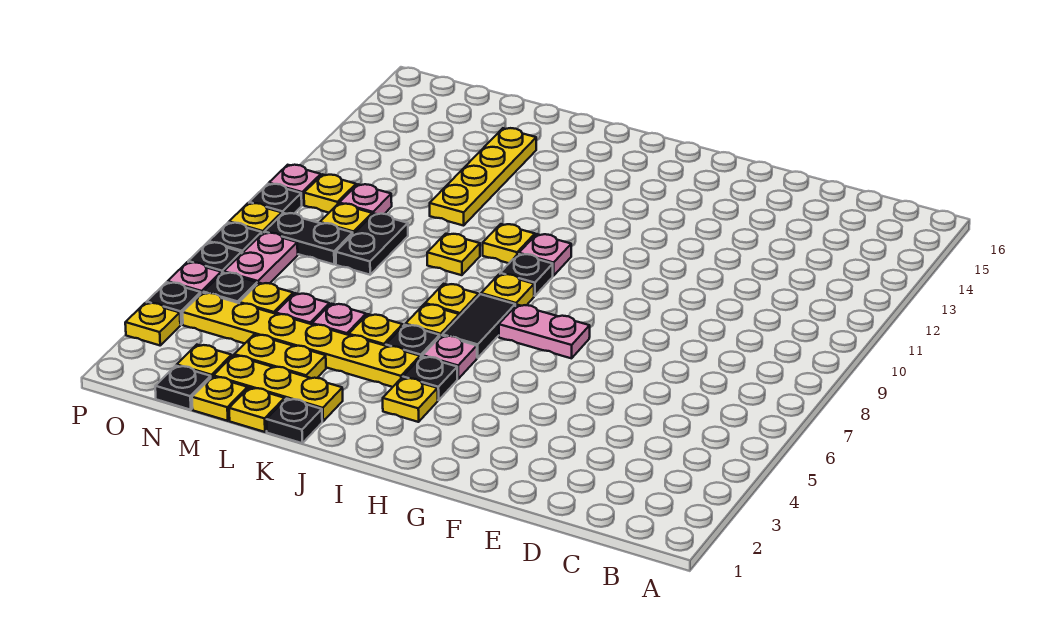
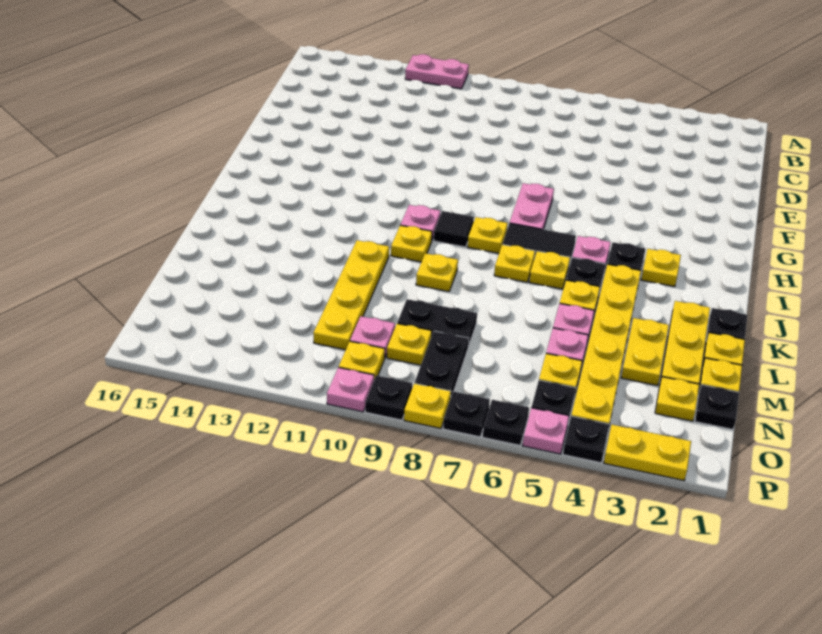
black 1x1 plate [500,254,553,296] -> black 1x1 tile [434,211,474,247]
yellow 1x4 plate [430,128,536,226] -> yellow 1x4 plate turned to [313,240,389,350]
pink 1x2 plate [224,233,298,284] -> pink 1x2 plate moved to [405,54,469,89]
yellow 1x1 plate [125,303,180,345] -> yellow 1x2 plate [604,425,691,480]

